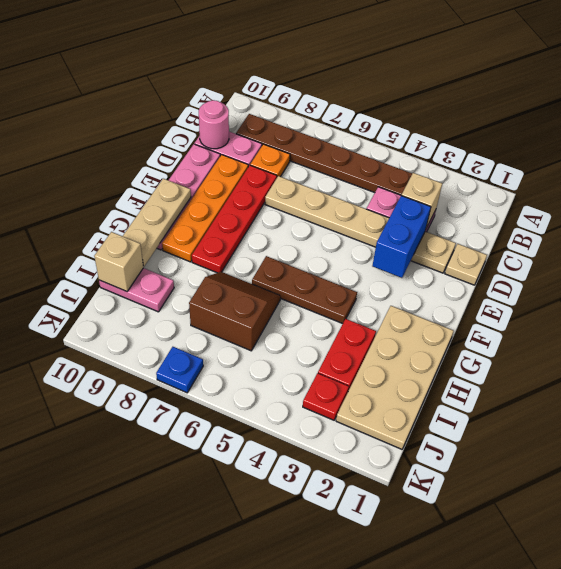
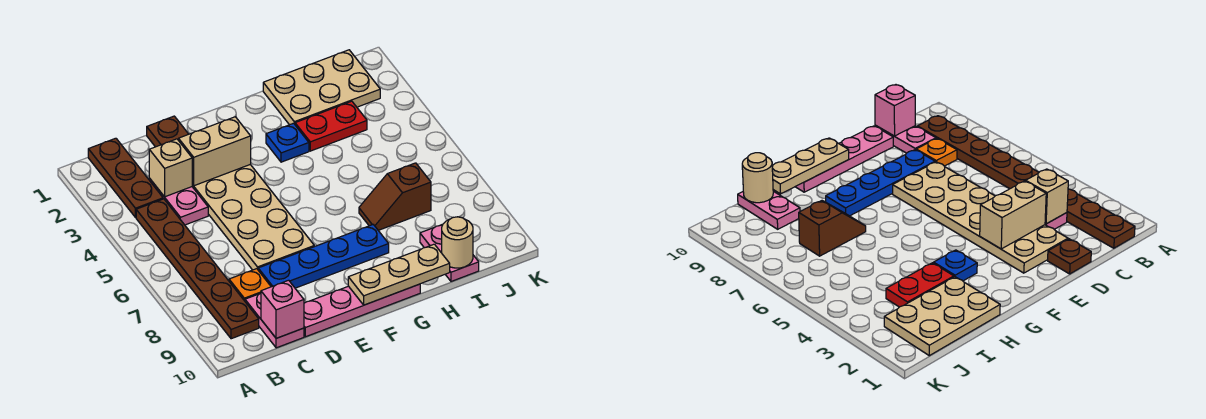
pink 1x1 round brick [199,100,229,149] -> pink 1x1 brick [261,280,304,338]
tan 1x1 plate [445,244,487,285] -> brown 1x1 plate [147,116,188,147]
tan 1x6 plate [265,176,456,273] -> tan 2x6 plate [192,165,314,270]
blue 1x2 brick [372,195,431,278] -> tan 1x2 brick [179,117,251,186]
red 1x4 plate [192,165,277,273] -> blue 1x4 plate [258,225,389,288]
orange 1x4 plate [162,155,248,262] -> none
tan 2x4 plate [336,306,453,449] -> tan 2x3 plate [263,50,380,125]
brown 1x3 plate [252,256,357,324] -> brown 1x3 plate moved to [88,138,163,217]
brown 2x2 slope [189,272,281,351] -> brown 1x2 slope [359,163,431,230]
tan 1x1 brick [94,232,143,291] -> tan 1x1 round brick [442,217,473,268]
red 1x1 plate [303,373,349,420] -> none
blue 1x1 plate [156,347,203,393] -> blue 1x1 plate moved to [266,123,309,162]

